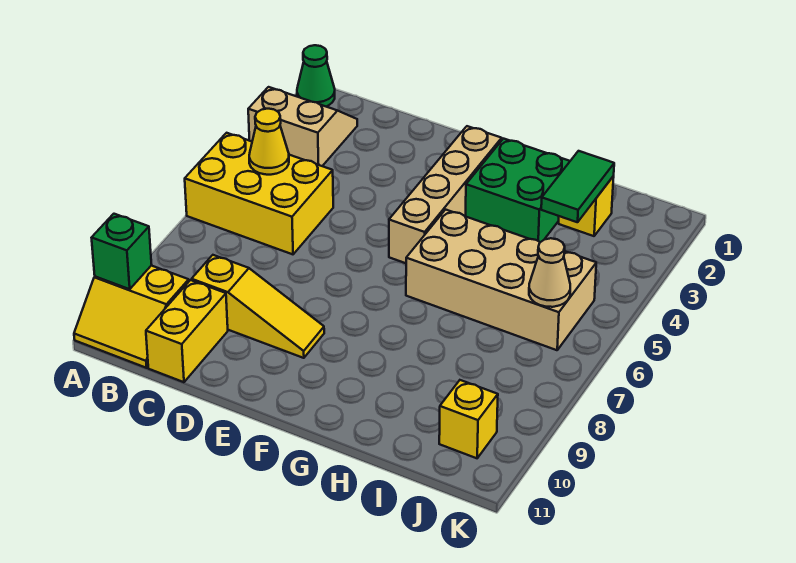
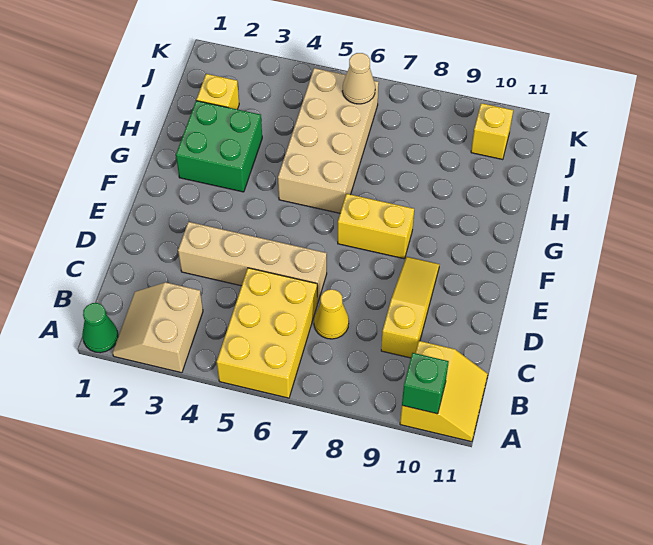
yellow 1x1 cone [249,109,289,175] -> yellow 1x1 cone moved to [314,290,349,339]
yellow 1x2 brick [146,280,228,382] -> yellow 1x2 brick moved to [338,194,414,259]
tan 1x4 brick [389,126,502,263] -> tan 1x4 brick moved to [178,222,327,303]
green 1x2 tile [541,151,614,222] -> none

